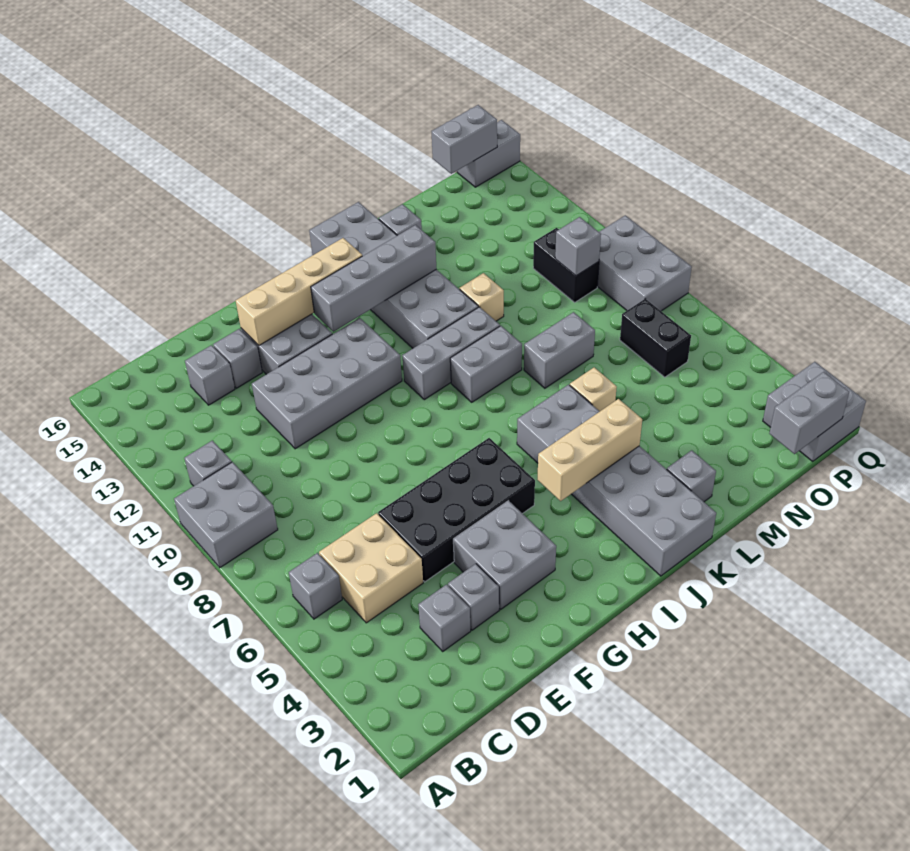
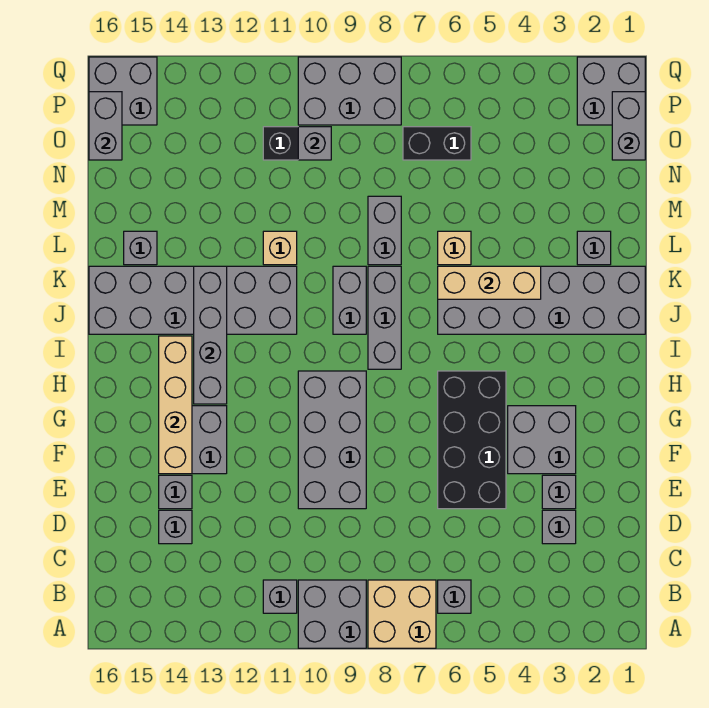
tan 2x2 brick [319,513,423,623] -> tan 2x2 brick moved to [368,580,436,648]
grey 2x4 brick [252,318,402,449] -> grey 2x4 brick moved to [298,371,366,509]
tan 1x3 brick [537,399,642,501] -> tan 1x3 brick turned to [438,266,541,299]
grey 1x3 brick [402,307,500,400] -> grey 1x3 brick moved to [368,266,401,369]
grey 1x2 brick [457,120,520,187] -> grey 2x2 brick [89,57,157,125]

